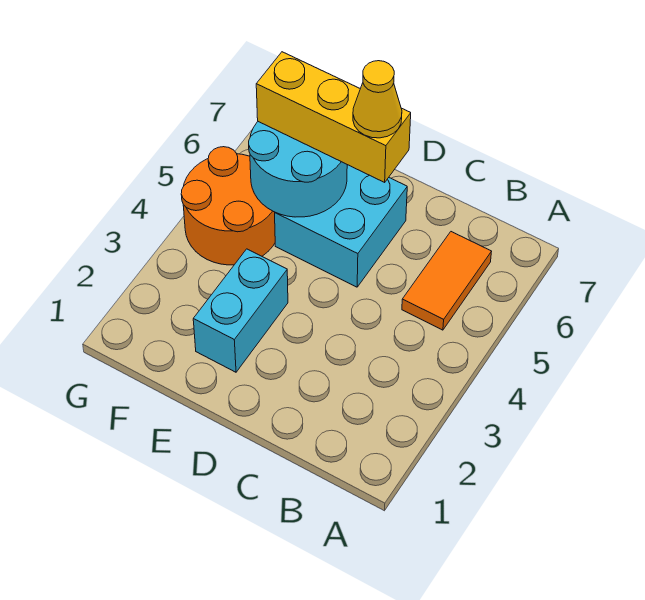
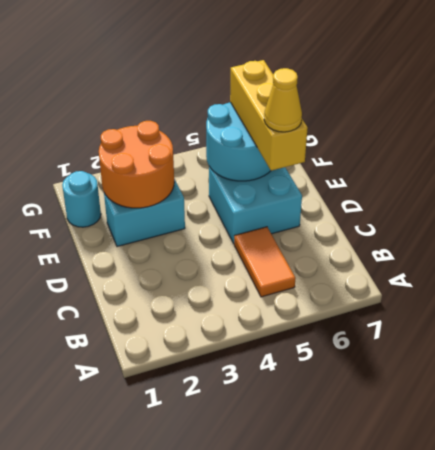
orange 1x2 tile [402,232,492,330] -> orange 1x2 tile turned to [234,227,295,297]
none -> cyan 1x1 round brick [62,171,101,227]
orange 2x2 round brick [181,147,275,265] -> orange 2x2 round brick moved to [99,121,174,208]

